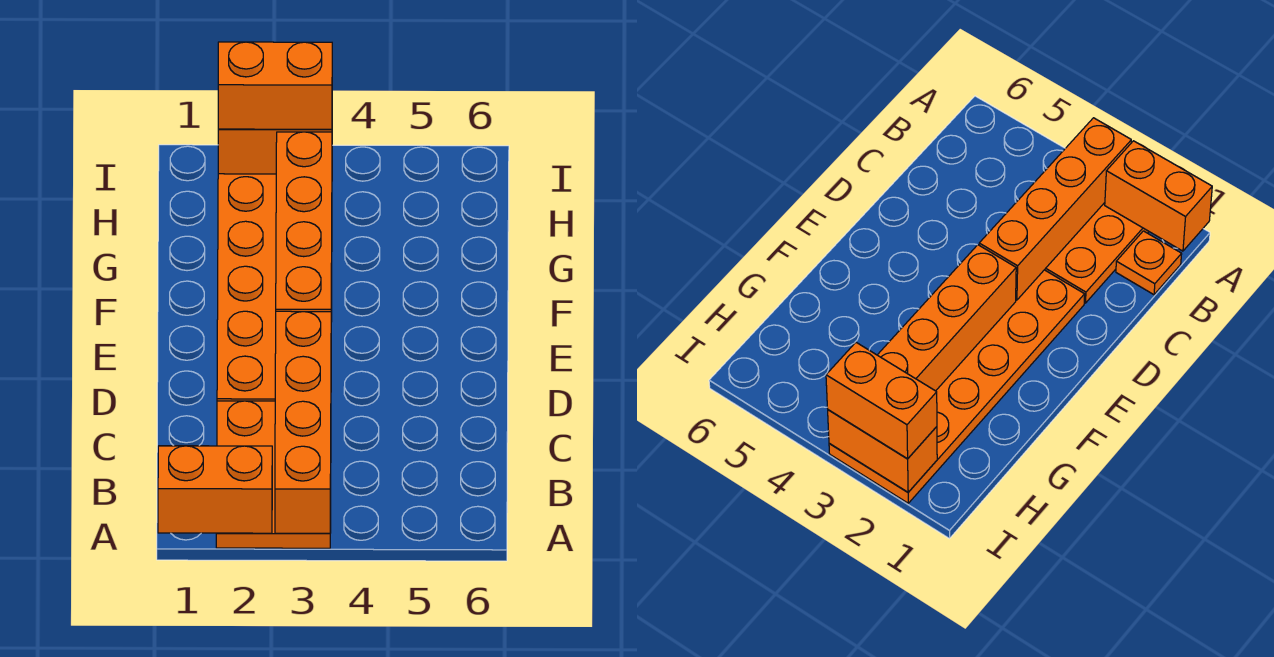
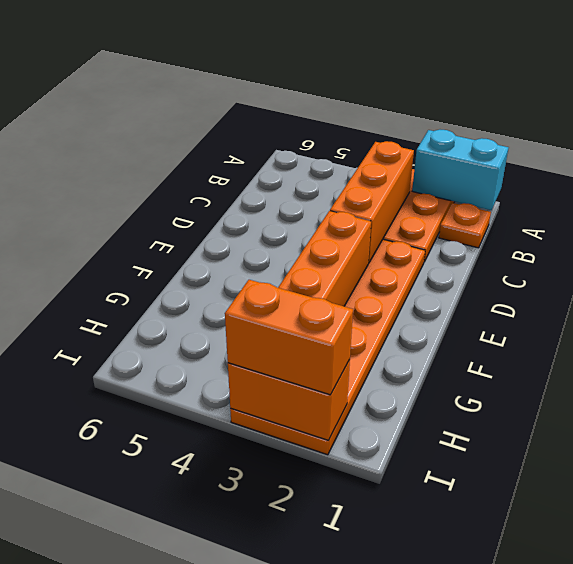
orange 1x2 brick [158,446,272,533] -> cyan 1x2 brick [412,130,508,210]
orange 1x4 brick [275,311,331,533] -> orange 1x3 brick [330,141,414,263]

